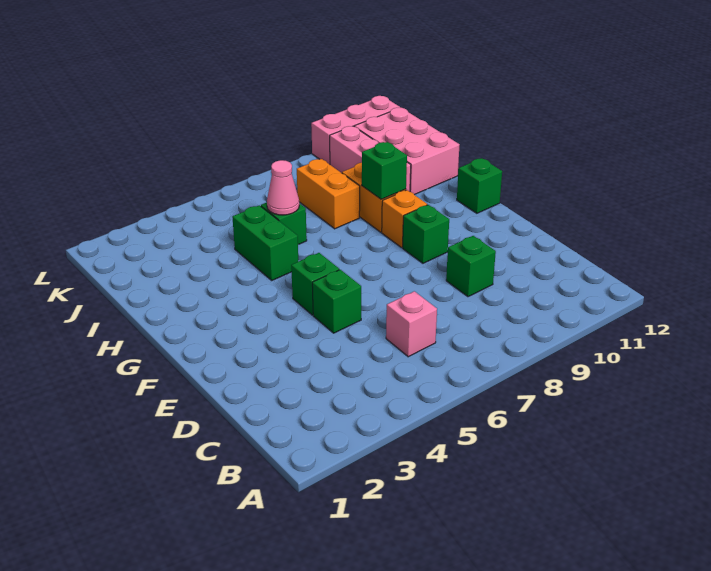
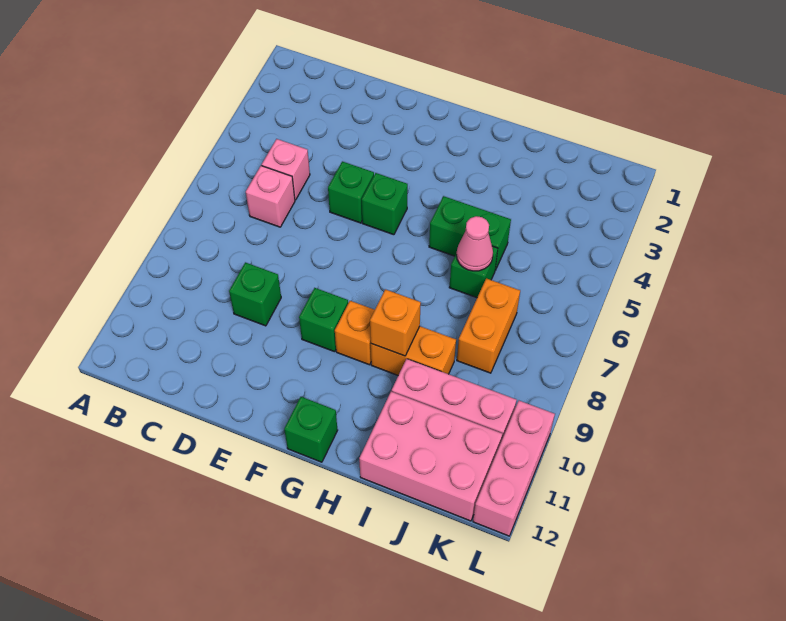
none -> pink 1x1 brick [262,139,310,200]
green 1x1 brick [362,142,407,199] -> orange 1x1 brick [370,289,421,356]
orange 1x2 brick [297,159,360,229] -> orange 1x2 brick turned to [457,278,520,373]

